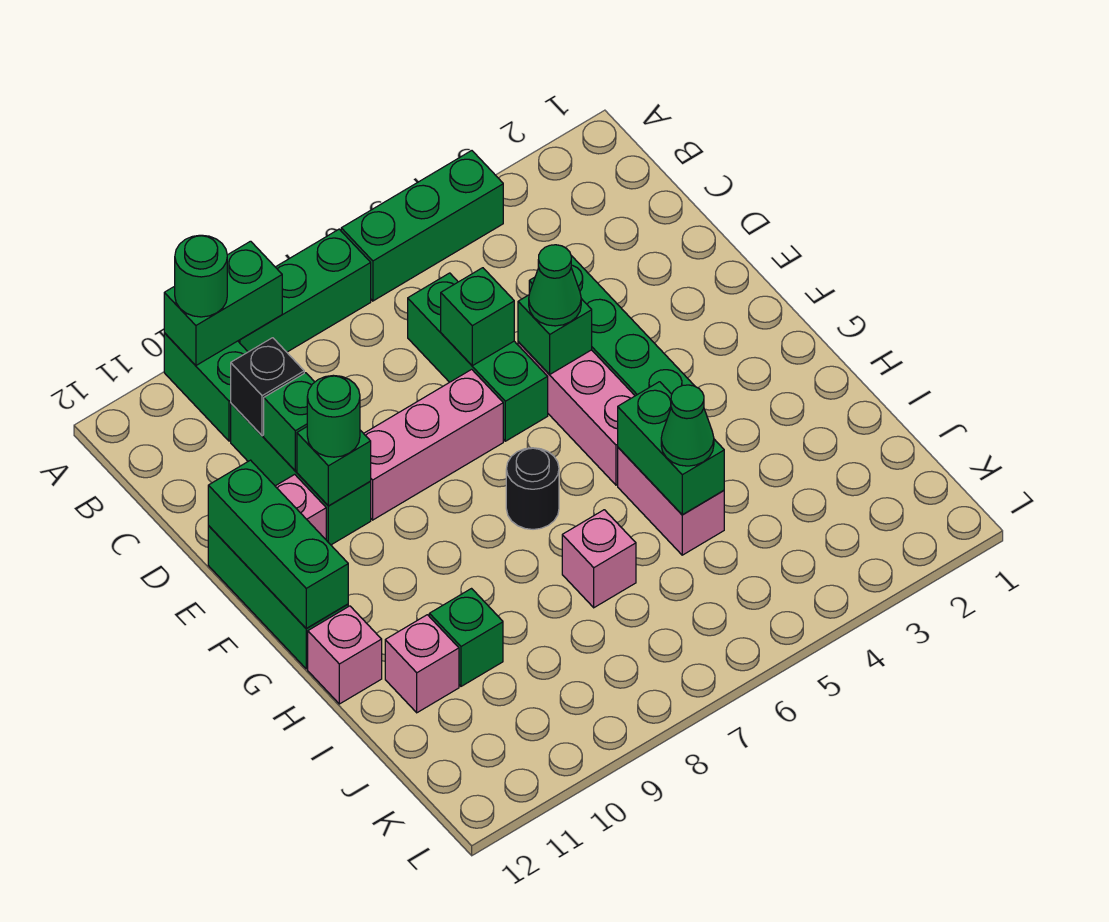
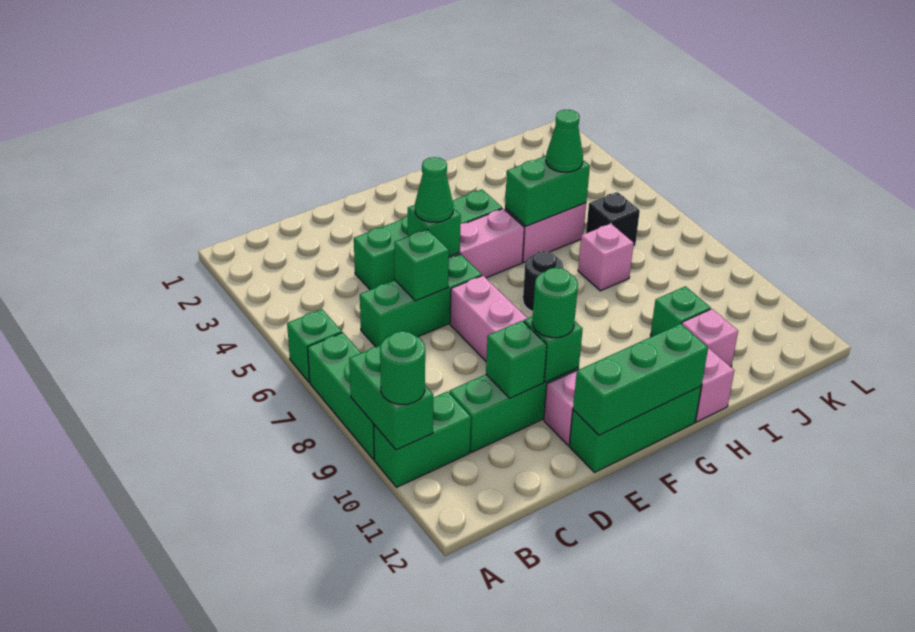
green 1x3 brick [341,151,503,301] -> green 1x1 brick [287,309,342,382]
black 1x1 brick [231,338,304,436] -> black 1x1 brick moved to [586,192,640,246]

